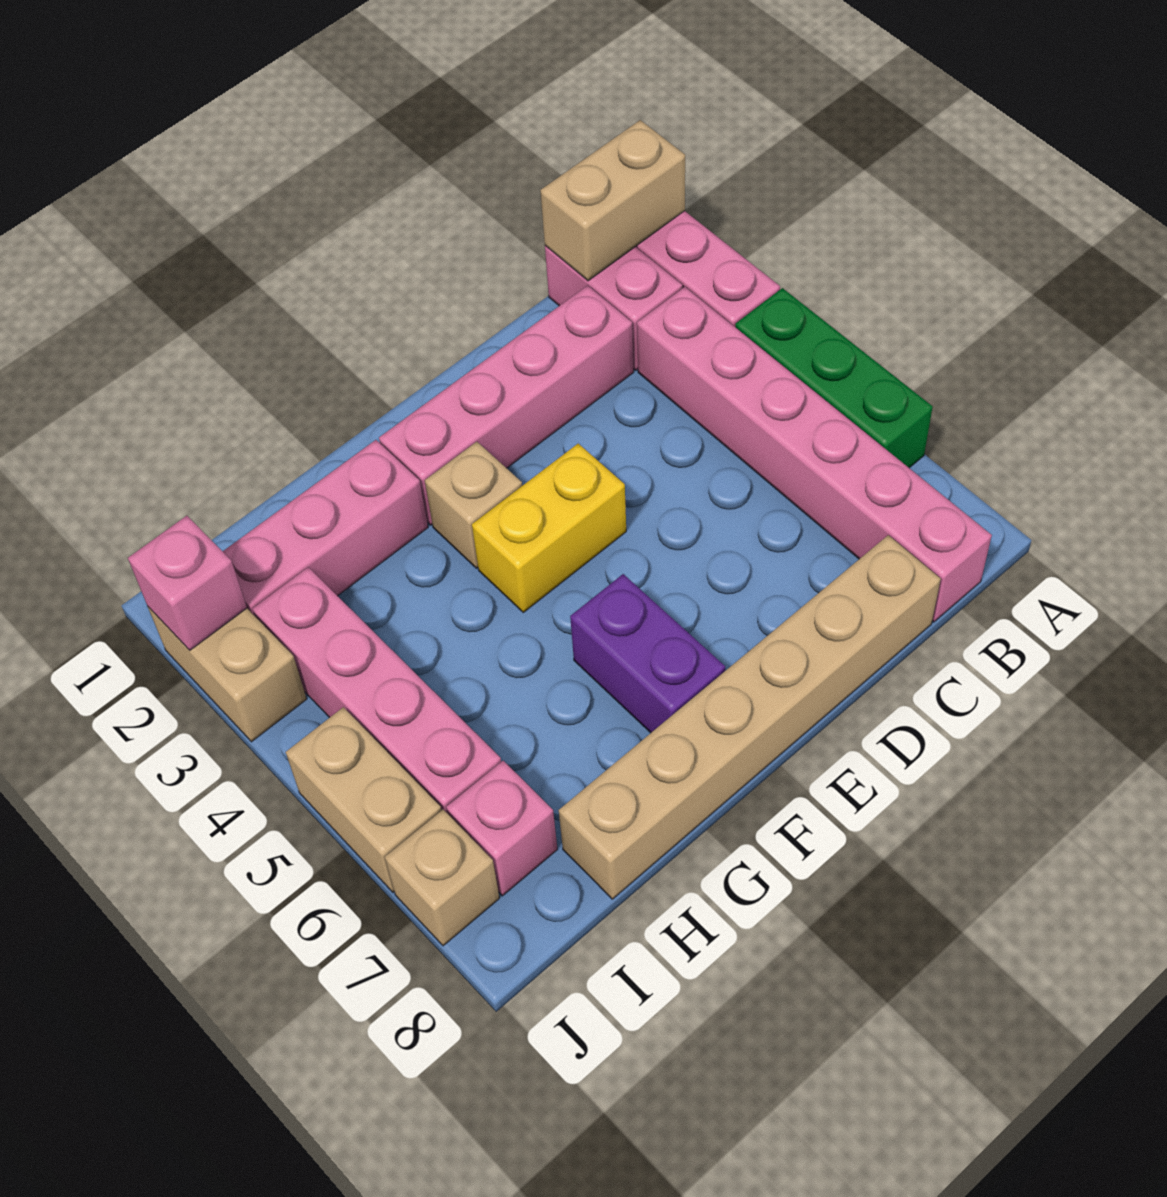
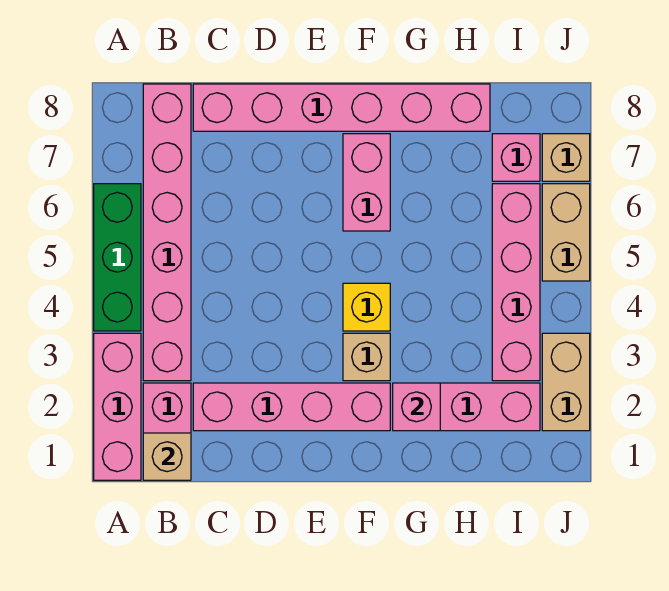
tan 1x2 brick [540,120,685,281] -> tan 1x1 brick [143,433,191,480]
tan 1x6 brick [559,535,941,899] -> pink 1x6 brick [193,84,490,131]
yellow 1x2 brick [472,444,626,612] -> yellow 1x1 brick [343,283,390,331]
purple 1x2 brick [570,574,725,733] -> pink 1x2 brick [343,134,390,231]
pink 1x1 brick [128,516,247,650] -> pink 1x1 brick moved to [393,383,440,431]

